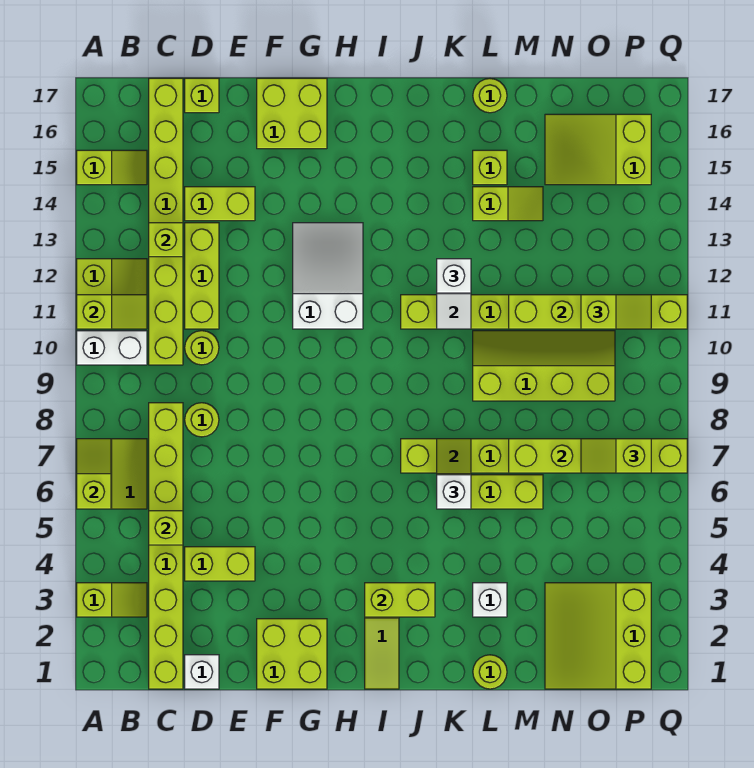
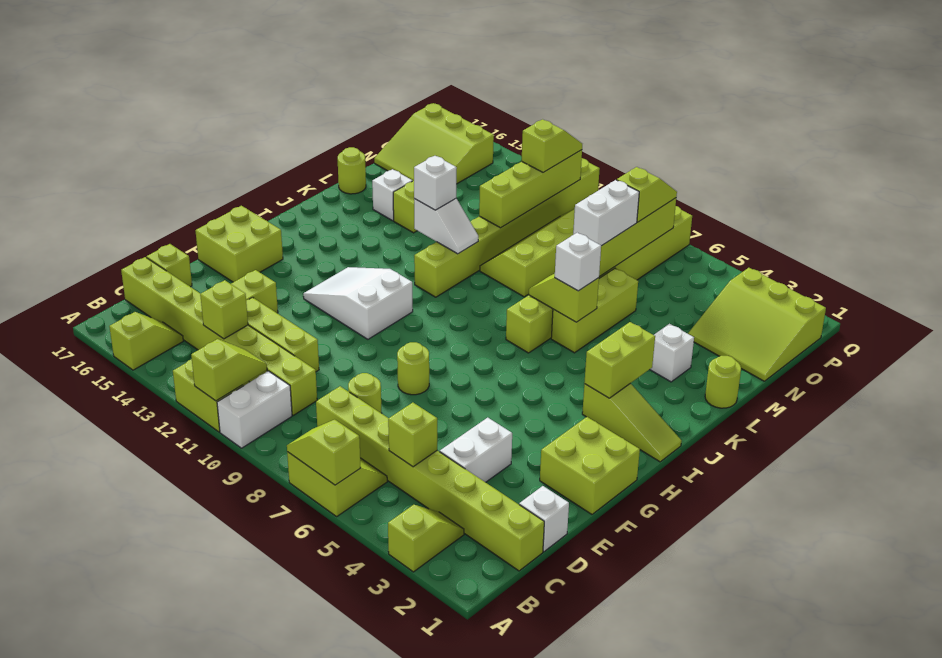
lime 1x2 brick [185,547,255,581] -> white 1x2 brick [440,418,512,482]
lime 1x1 round brick [185,331,219,365] -> lime 1x1 round brick moved to [397,342,429,395]
lime 1x1 brick [473,150,507,185] -> white 1x1 brick [372,169,412,221]
none -> white 1x2 brick [573,180,639,246]
lime 2x3 slope [545,114,651,185] -> lime 3x3 slope [374,103,494,184]
lime 1x2 slope [581,439,651,473] -> lime 1x2 slope turned to [617,167,677,222]

